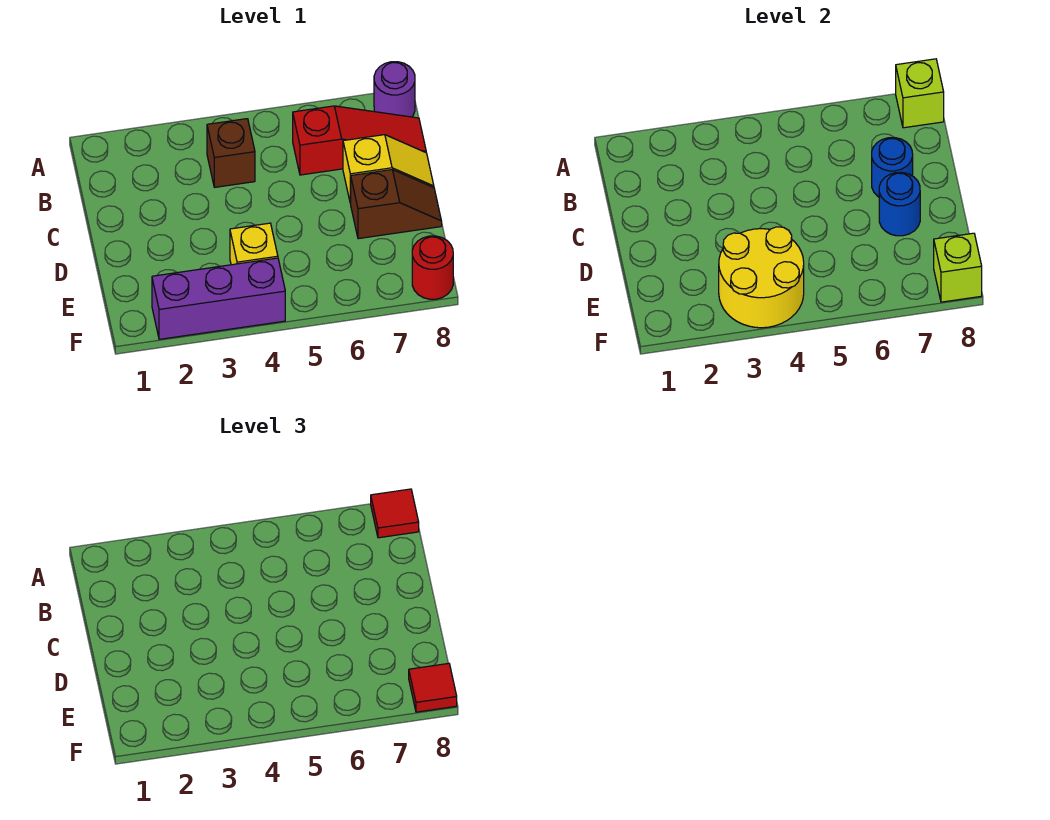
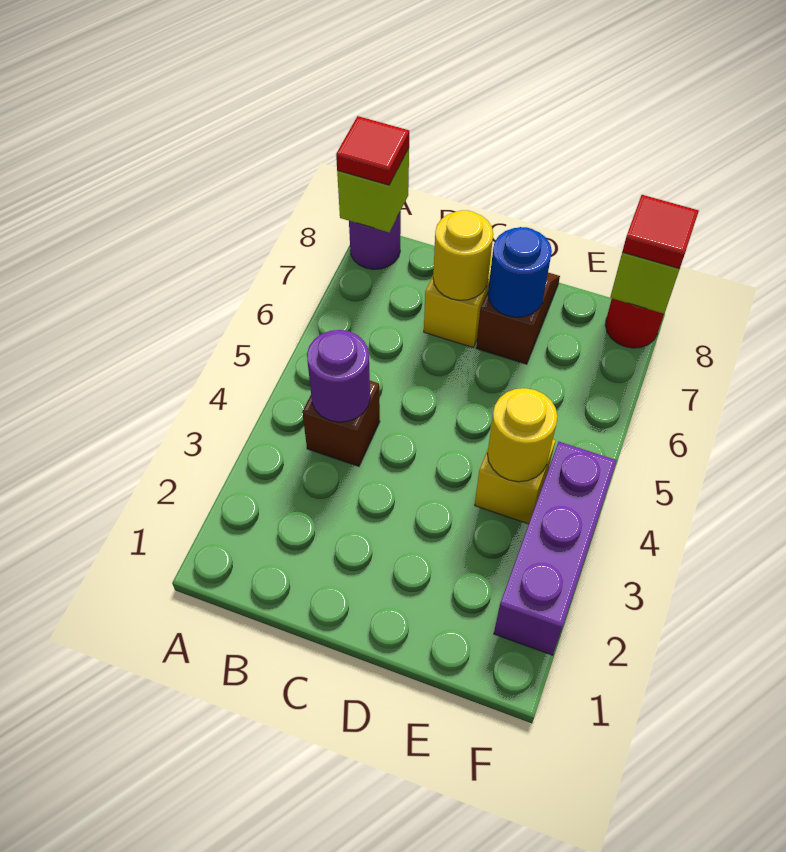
none -> purple 1x1 round brick [307,330,370,422]
red 1x3 slope [293,106,426,175] -> none
blue 1x1 round brick [872,138,913,197] -> yellow 1x1 round brick [433,210,493,300]
yellow 2x2 round brick [719,227,804,328] -> yellow 1x1 round brick [487,388,558,482]

